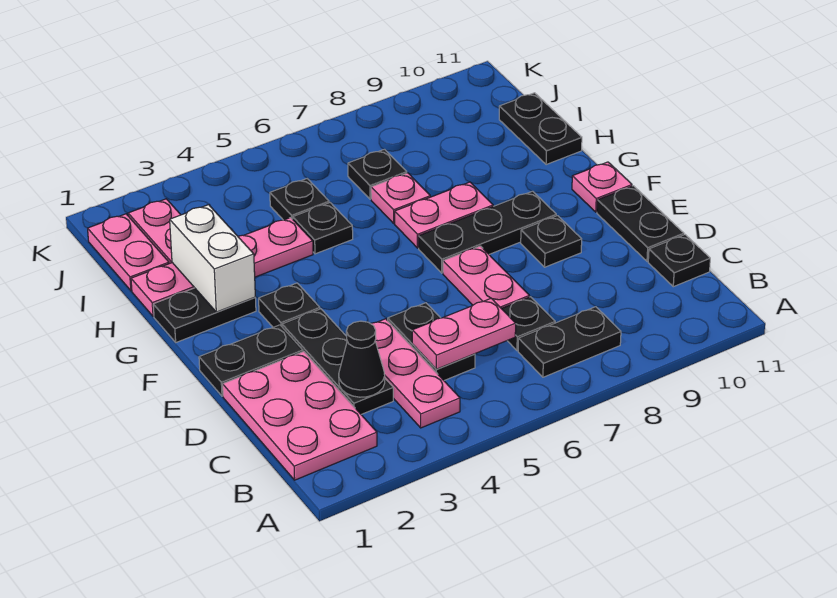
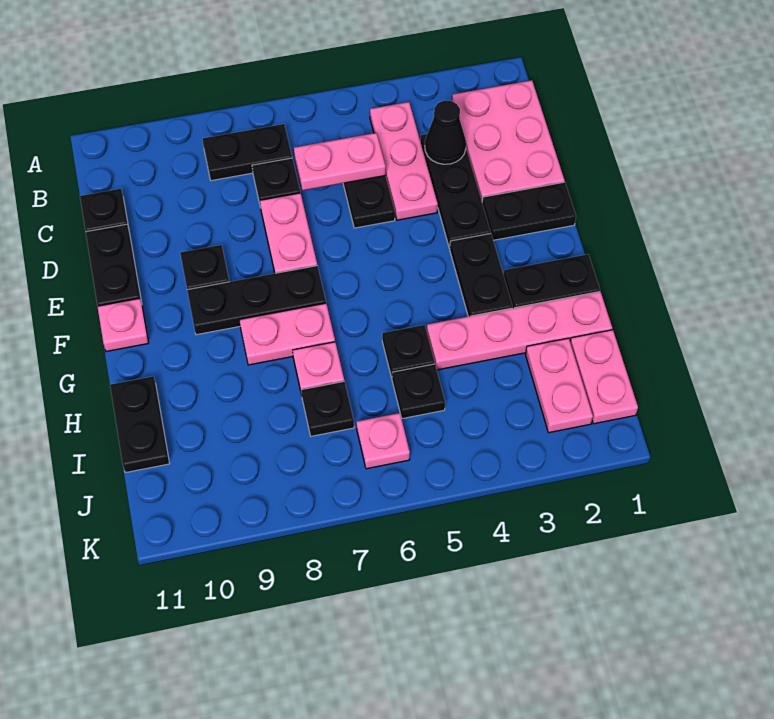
black 1x1 plate [259,283,320,327] -> black 1x2 plate [450,234,513,317]
white 1x2 brick [170,205,255,312] -> none
none -> pink 1x1 plate [356,413,410,469]

